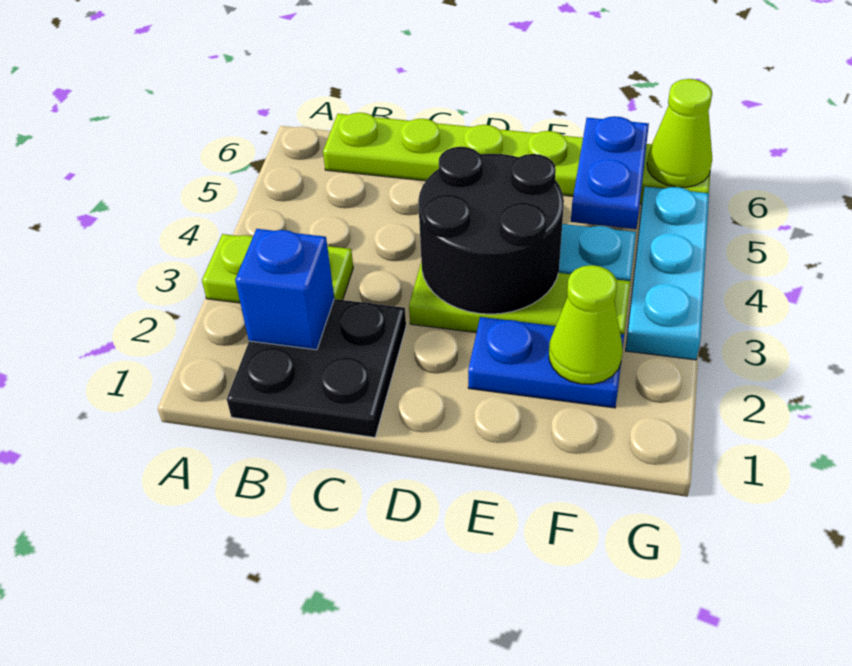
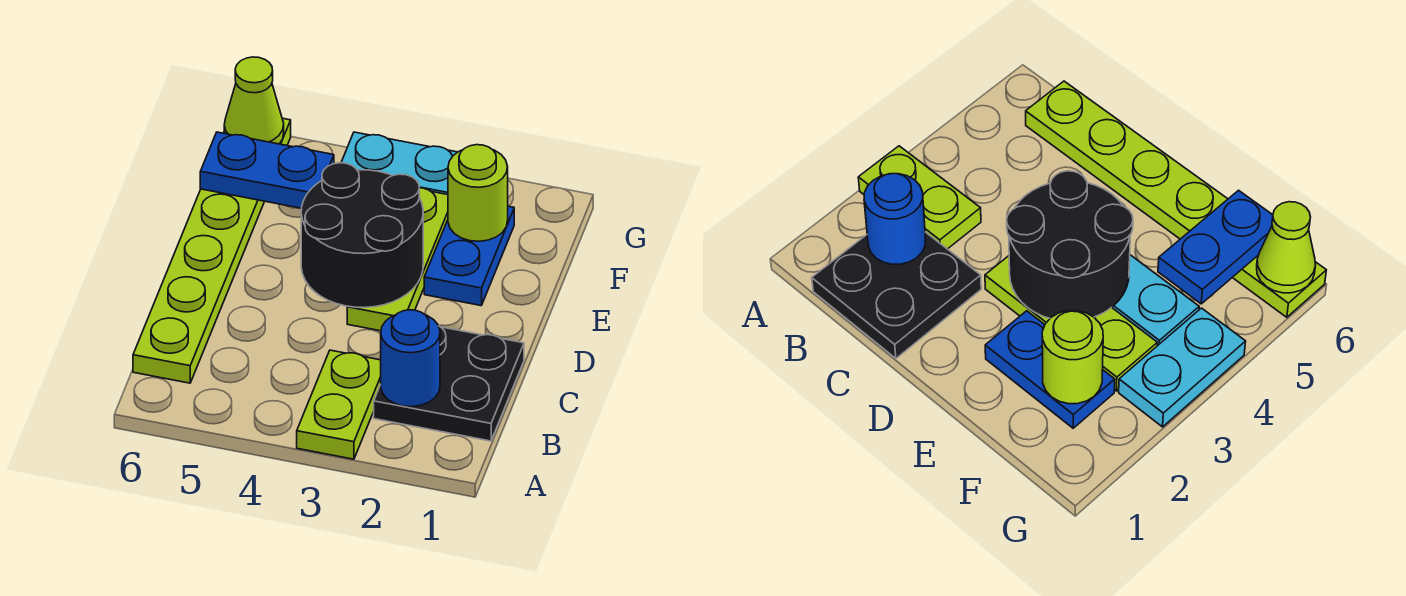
blue 1x1 brick [235,229,334,350] -> blue 1x1 round brick [381,310,440,407]
lime 1x1 cone [549,265,623,384] -> lime 1x1 round brick [448,145,508,241]
cyan 1x3 plate [626,187,709,360] -> cyan 1x2 plate [341,132,457,195]

